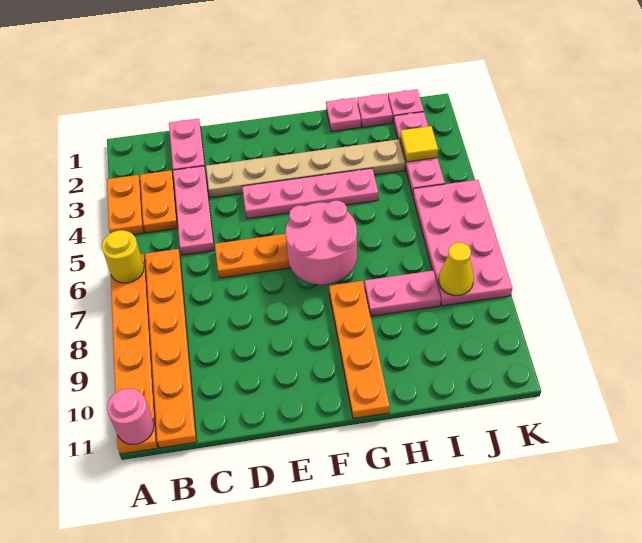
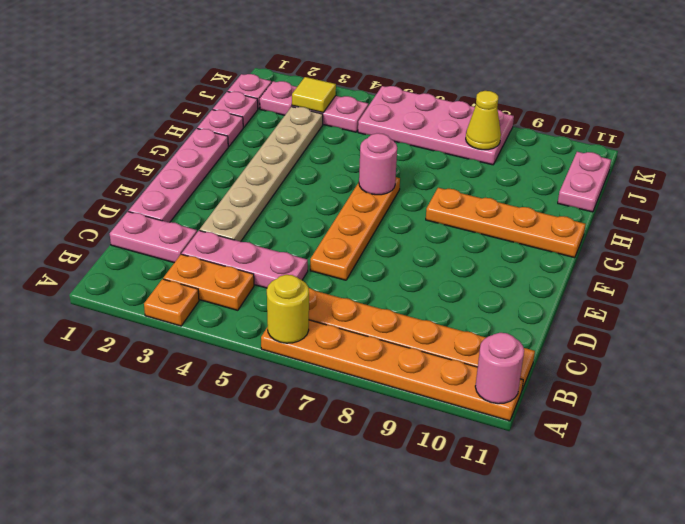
orange 1x2 plate [107,175,144,235] -> orange 1x1 plate [144,279,199,326]
pink 1x4 plate [242,168,378,219] -> pink 1x4 plate moved to [129,128,228,222]
pink 2x2 round brick [285,201,357,284] -> pink 1x1 round brick [359,133,397,195]
pink 1x2 plate [365,271,441,316] -> pink 1x2 plate moved to [558,152,611,212]

